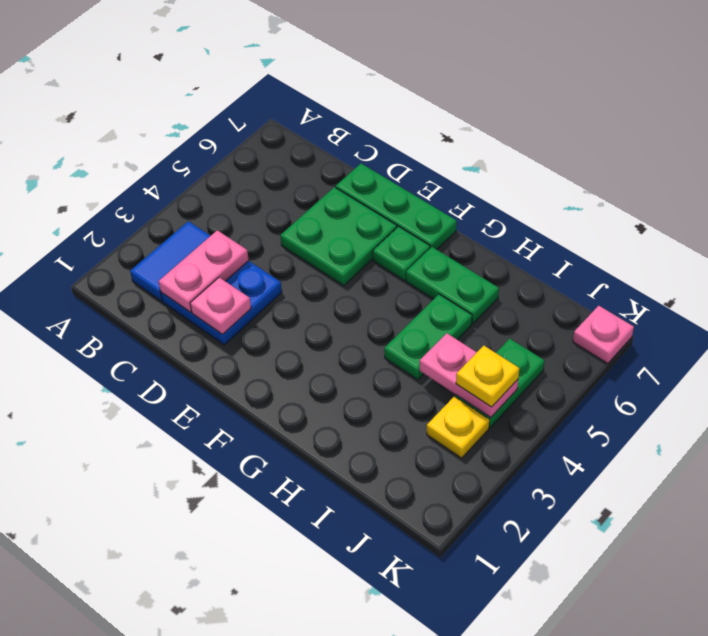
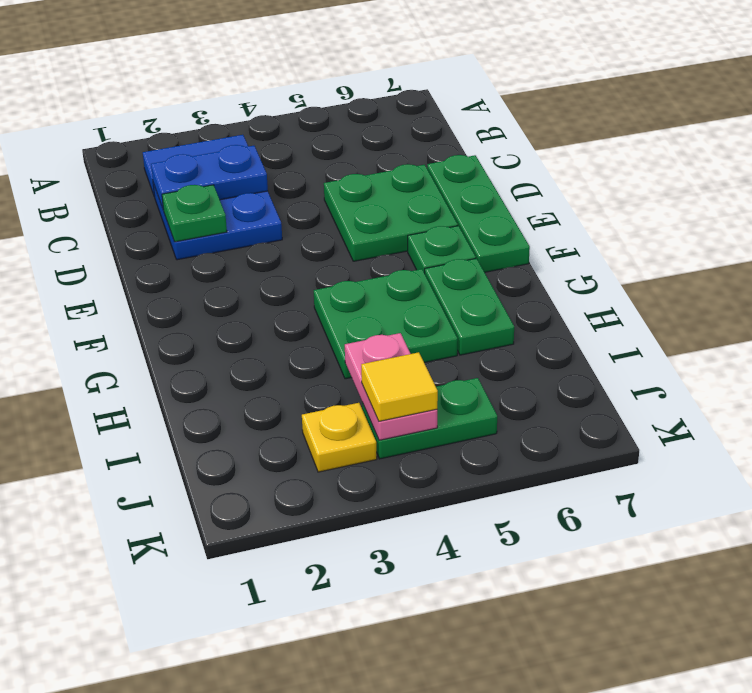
pink 1x2 plate [159,230,249,312] -> blue 1x2 plate [151,145,268,210]
pink 1x1 plate [190,277,251,334] -> green 1x1 plate [162,185,227,242]
green 1x2 plate [384,294,472,380] -> green 2x2 plate [314,269,458,379]
yellow 1x1 plate [456,346,519,407] -> yellow 1x1 tile [361,352,438,421]
pink 1x1 plate [573,306,634,363] -> none

